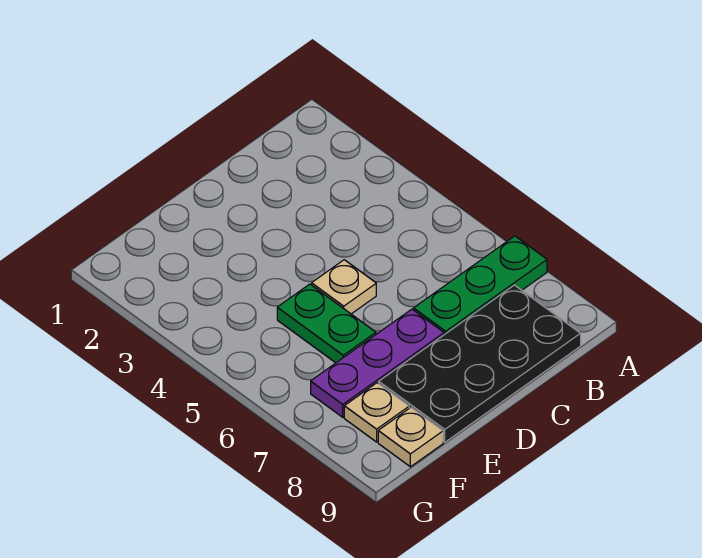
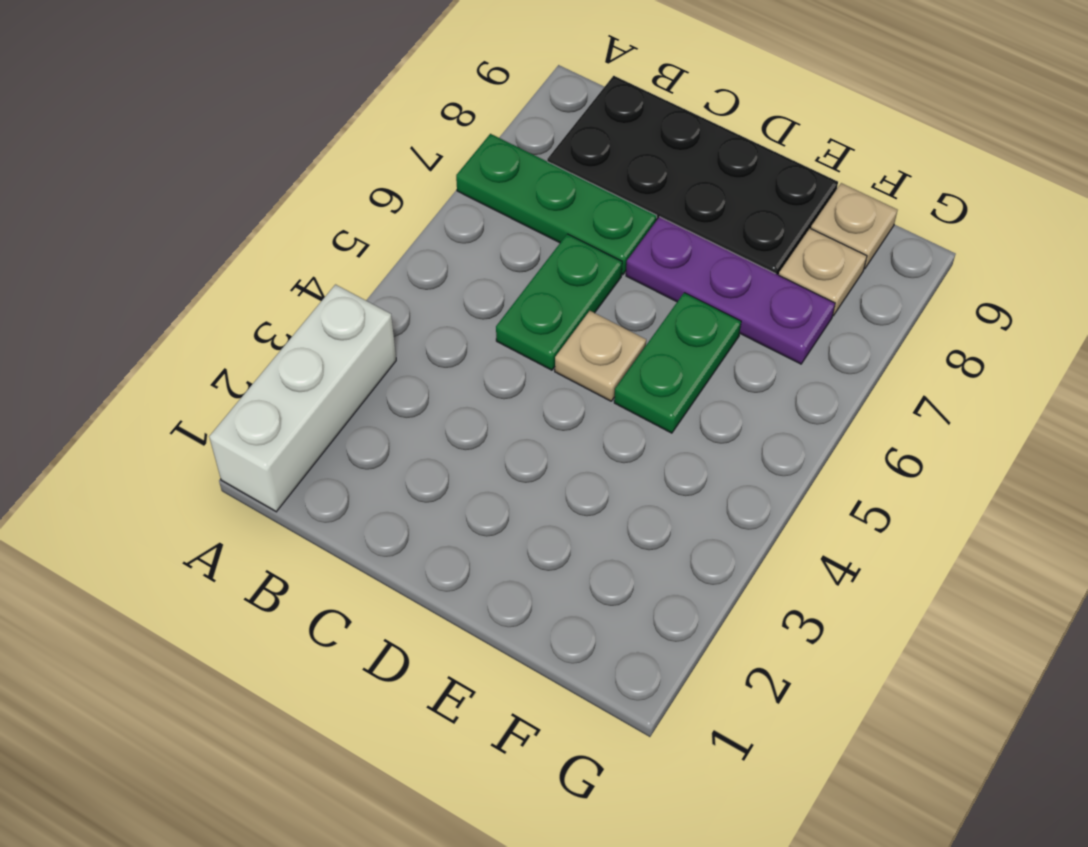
none -> white 1x3 brick [209,285,396,512]
none -> green 1x2 plate [496,234,622,370]

